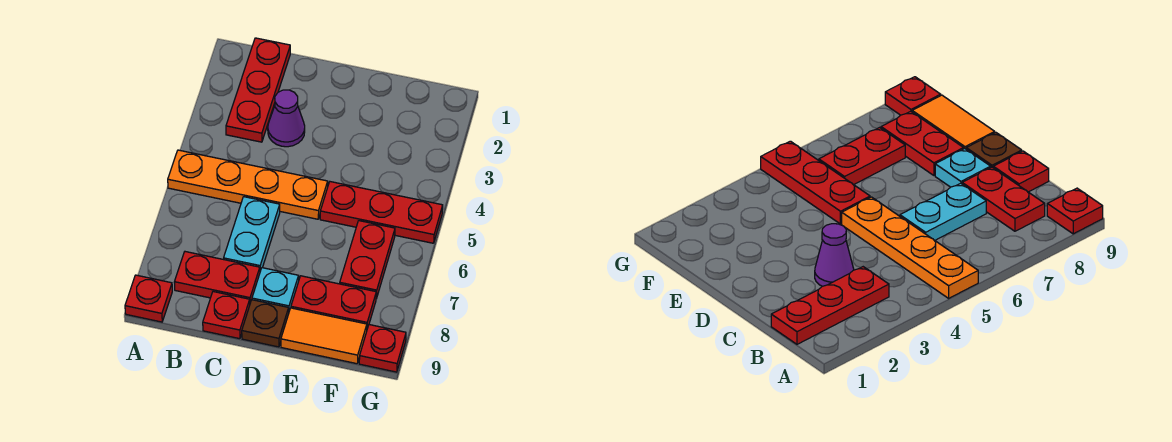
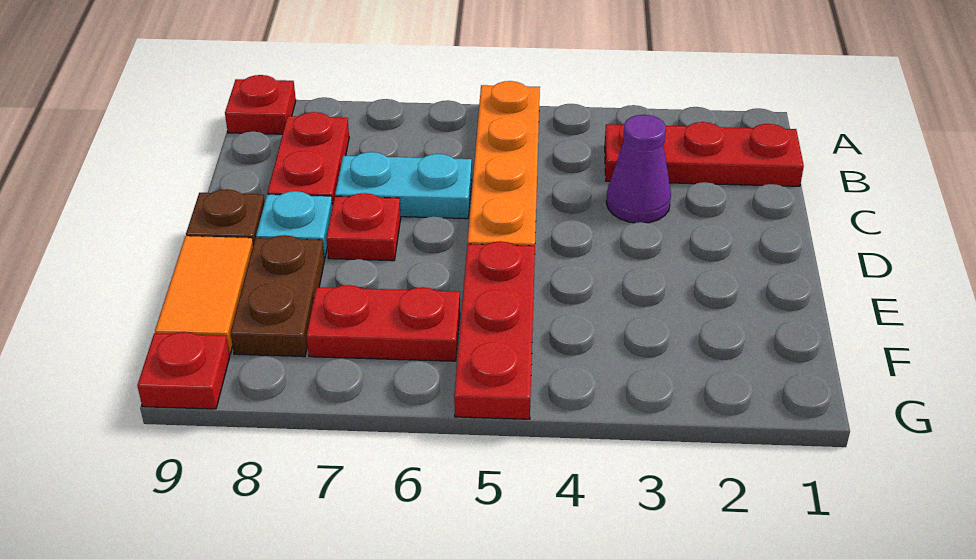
red 1x1 plate [203,292,250,339] -> red 1x1 plate moved to [326,193,401,261]
red 1x2 plate [291,276,376,329] -> brown 1x2 plate [231,235,325,357]

